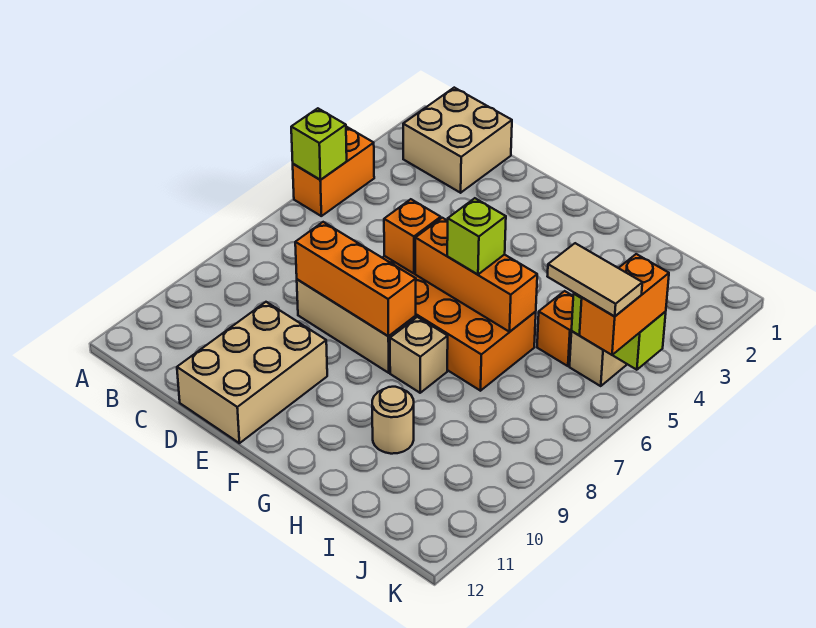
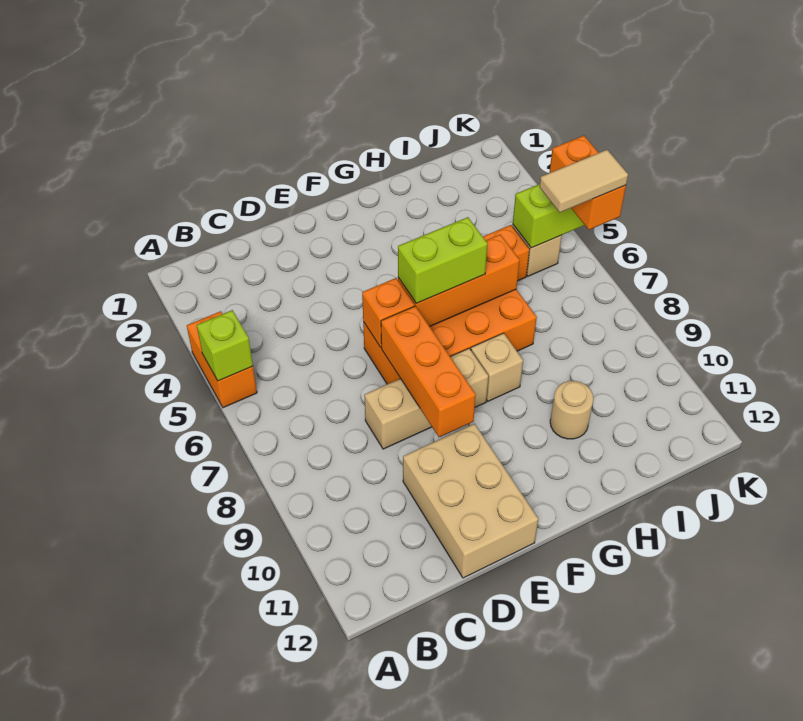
tan 2x2 brick [403,88,512,193] -> none
orange 1x3 brick [295,222,416,336] -> orange 1x3 brick turned to [381,306,476,437]
lime 1x1 brick [447,198,506,275] -> lime 1x2 brick [398,217,488,303]

